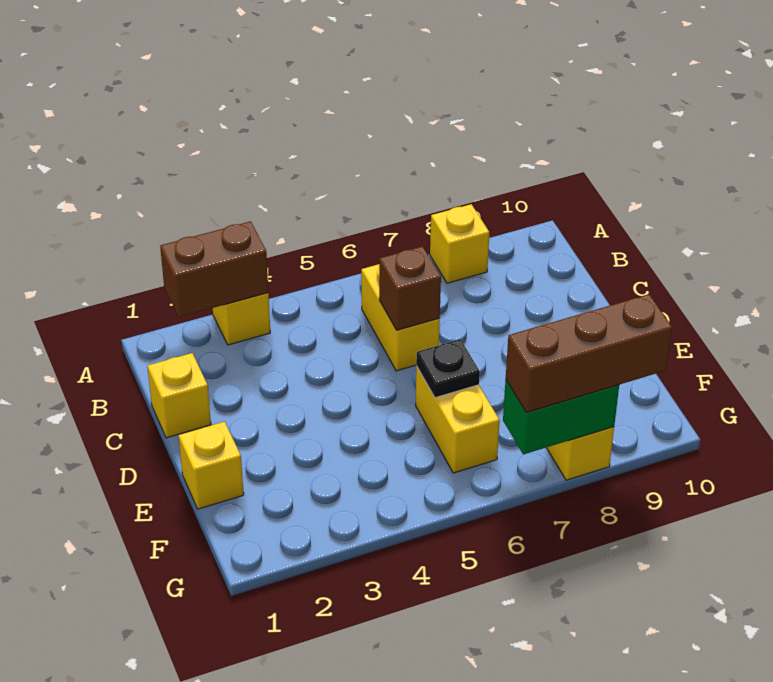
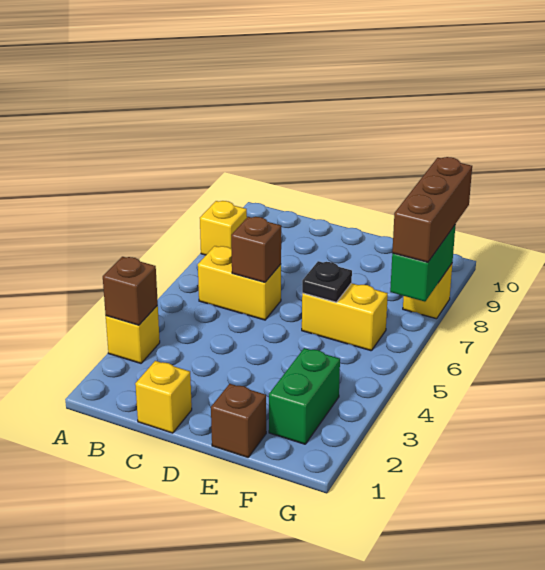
brown 1x2 brick [160,221,268,317] -> brown 1x1 brick [103,257,158,325]
yellow 1x1 brick [179,422,244,509] -> brown 1x1 brick [211,384,266,457]
none -> green 1x2 brick [269,348,340,444]

